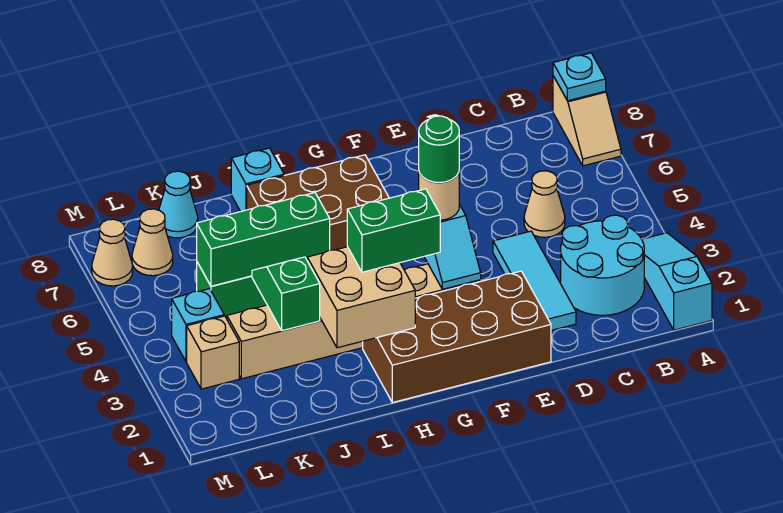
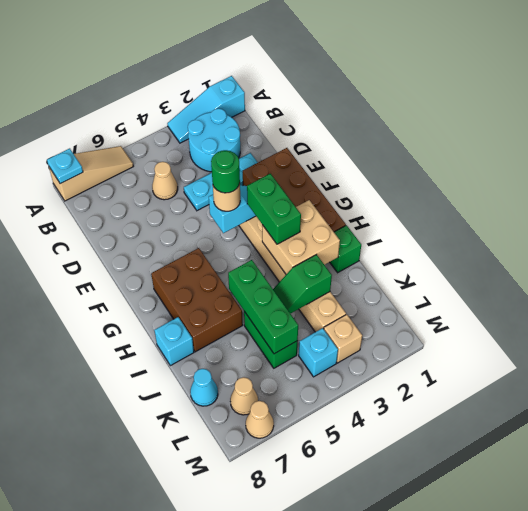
tan 1x2 slope [553,76,621,166] -> tan 1x3 slope [49,146,133,201]
cyan 1x3 tile [493,231,576,330] -> cyan 1x3 plate [184,153,258,211]
none -> green 1x1 brick [330,225,361,273]

